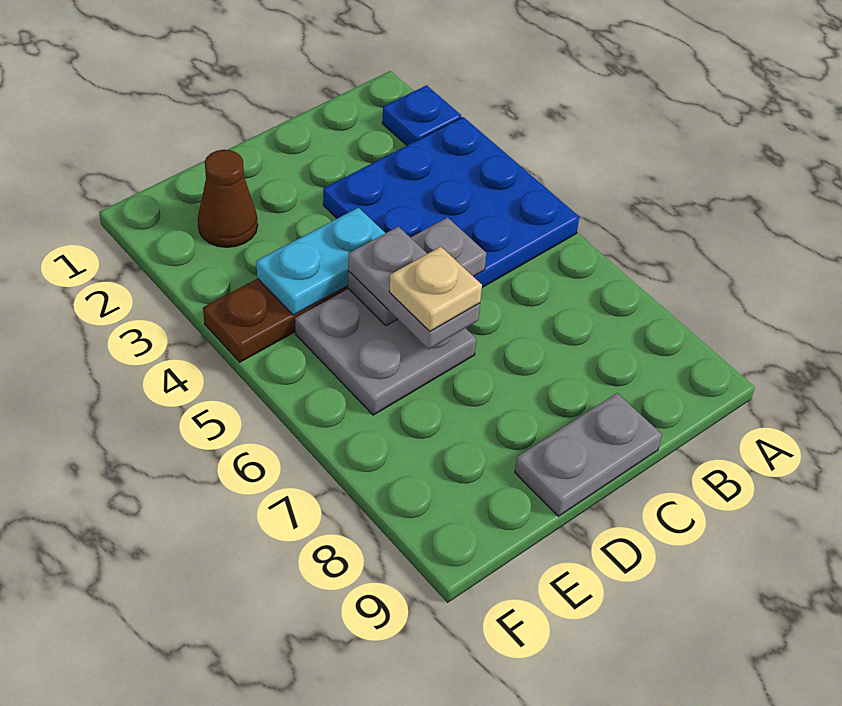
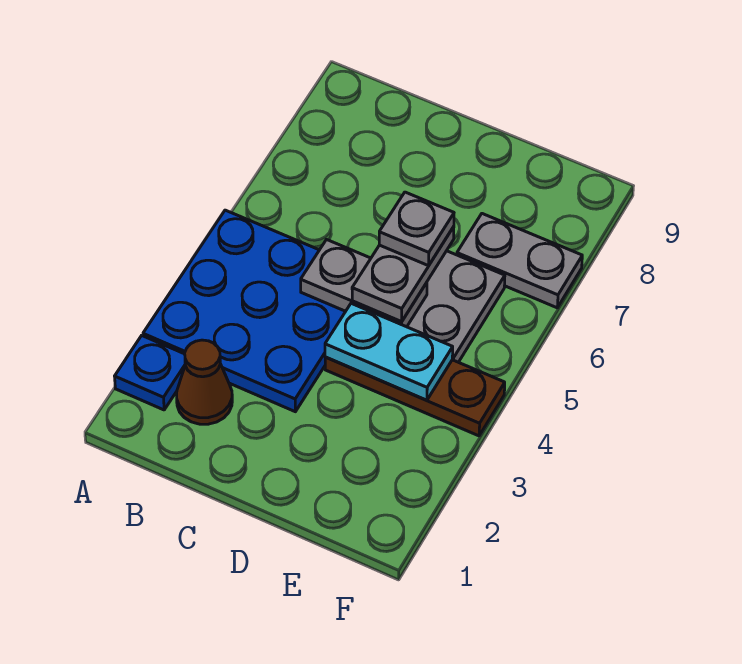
grey 1x2 plate [515,393,662,516] -> grey 1x2 plate moved to [457,214,582,308]
tan 1x1 plate [389,247,482,331] -> grey 1x1 plate [379,192,454,266]
brown 1x1 cone [198,150,258,247] -> brown 1x1 cone moved to [177,340,232,424]

